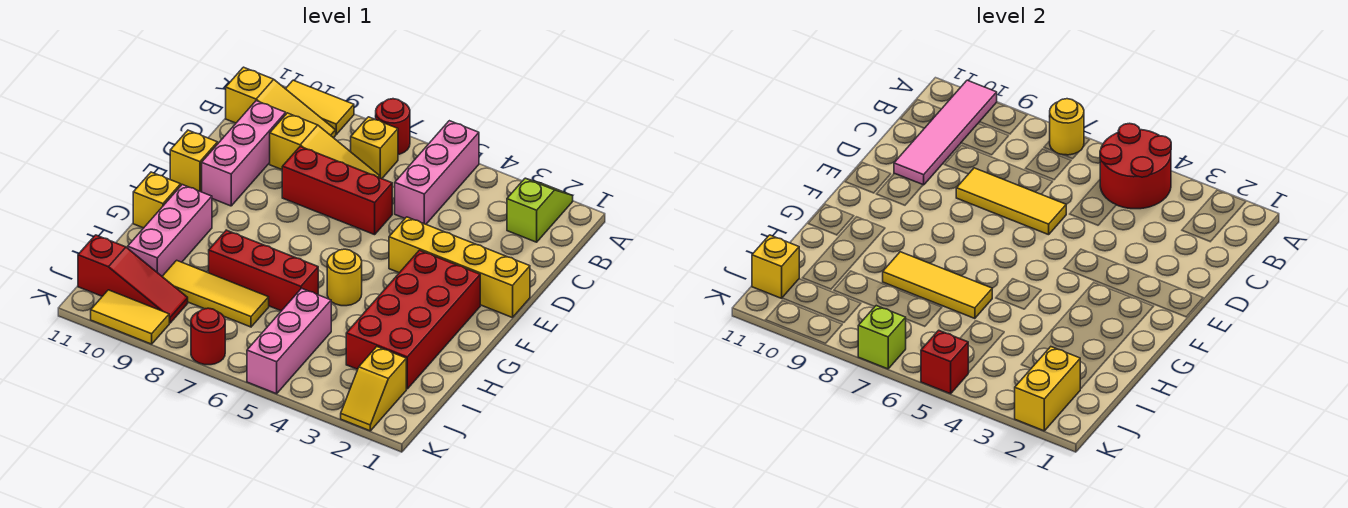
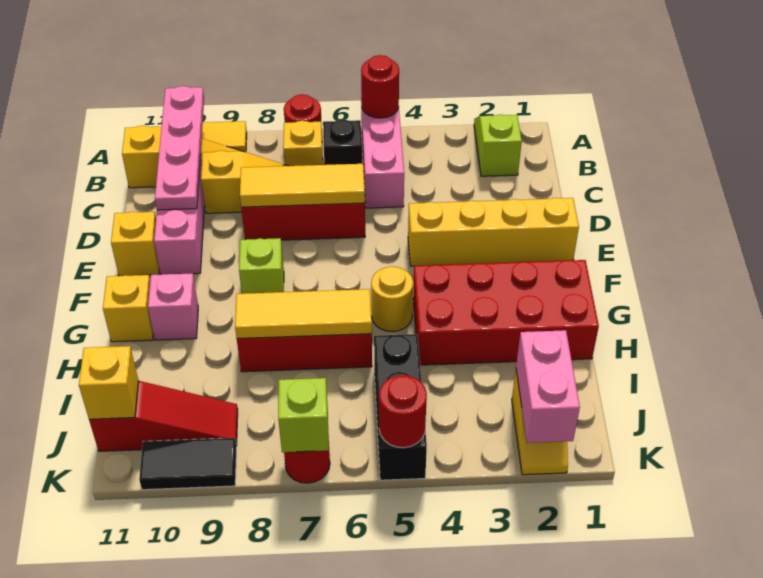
red 2x2 round brick [1100,123,1171,209] -> red 1x1 round brick [361,55,399,118]
yellow 1x1 round brick [1050,99,1084,155] -> none
pink 1x4 tile [894,80,997,185] -> pink 1x4 plate [155,86,204,210]
none -> black 1x1 brick [323,119,362,165]
red 2x4 brick [346,250,480,389] -> red 2x4 brick turned to [413,260,599,365]
none -> lime 1x1 brick [239,238,284,294]
pink 1x3 brick [128,185,212,276] -> pink 1x1 brick [148,273,198,340]
pink 1x3 brick [247,288,331,394] -> black 1x3 brick [374,334,427,480]
yellow 1x3 tile [162,260,269,327] -> none
yellow 1x2 brick [1015,347,1080,431] -> pink 1x2 brick [516,330,580,443]
red 1x1 brick [921,330,968,394] -> red 1x1 round brick [379,375,427,448]
yellow 1x2 tile [91,290,169,344] -> black 1x2 tile [139,438,236,490]

